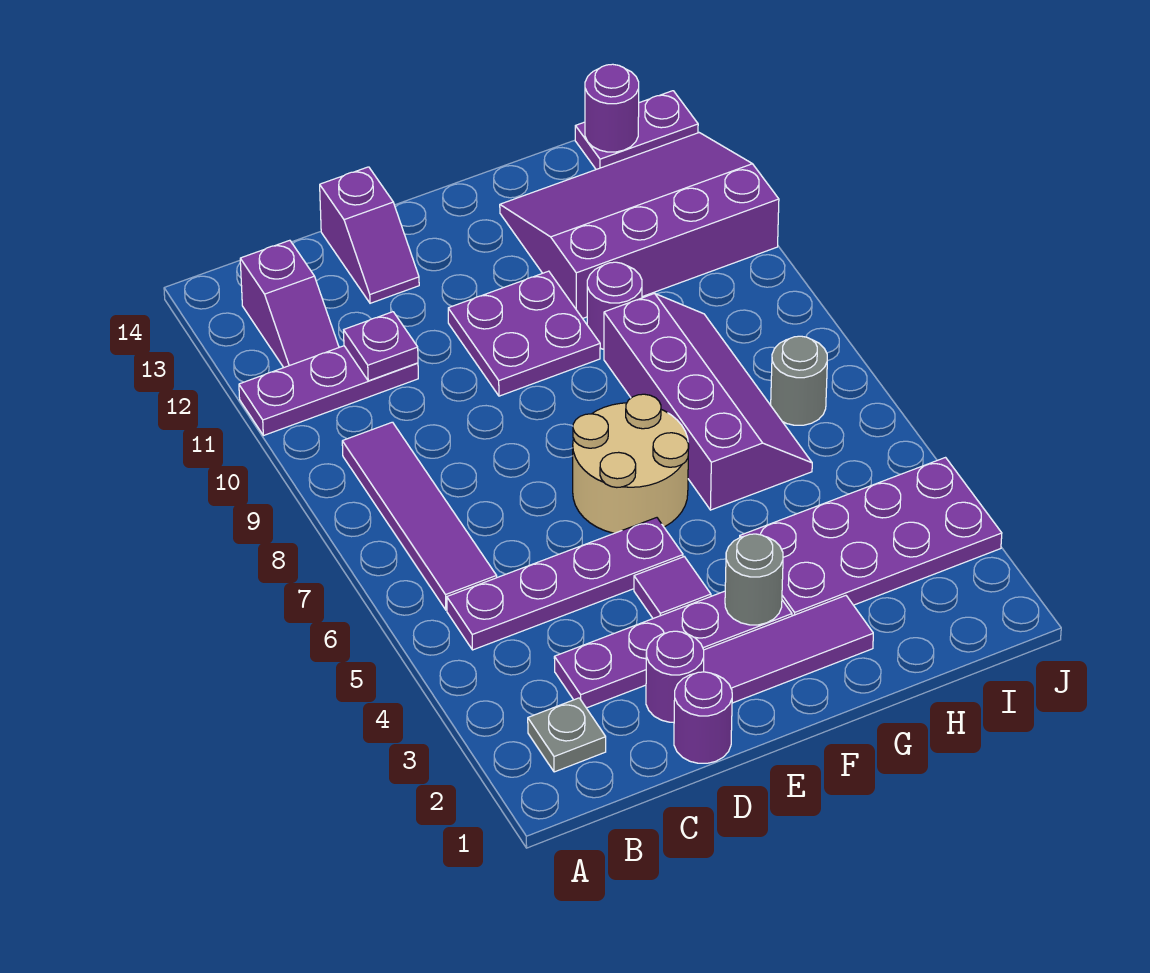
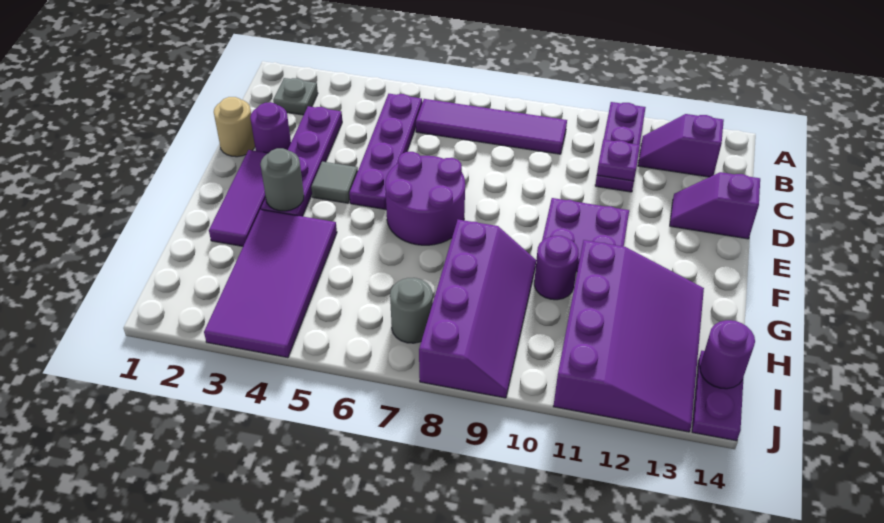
purple 1x1 round brick [674,672,732,763] -> tan 1x1 round brick [214,97,255,157]
purple 1x1 tile [634,557,711,618] -> grey 1x1 tile [311,161,358,203]
tan 2x2 round brick [573,394,689,533] -> purple 2x2 round brick [385,152,465,245]
purple 2x4 plate [740,458,1002,616] -> purple 2x4 tile [204,210,337,358]
purple 2x4 slope [604,293,812,510] -> purple 2x4 slope turned to [419,220,536,398]

